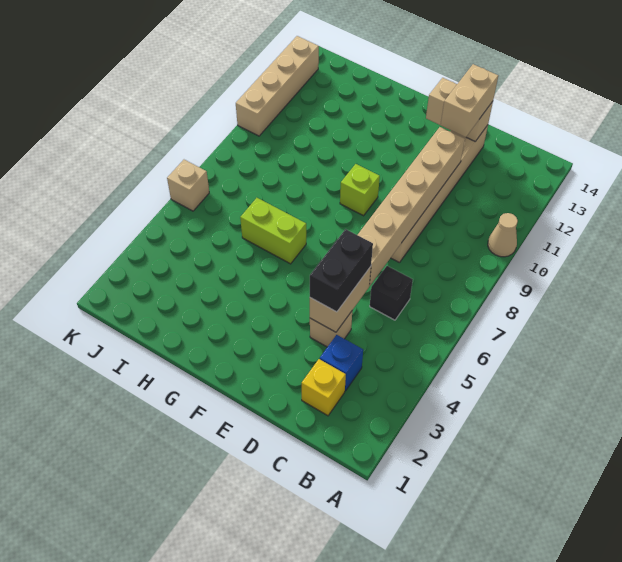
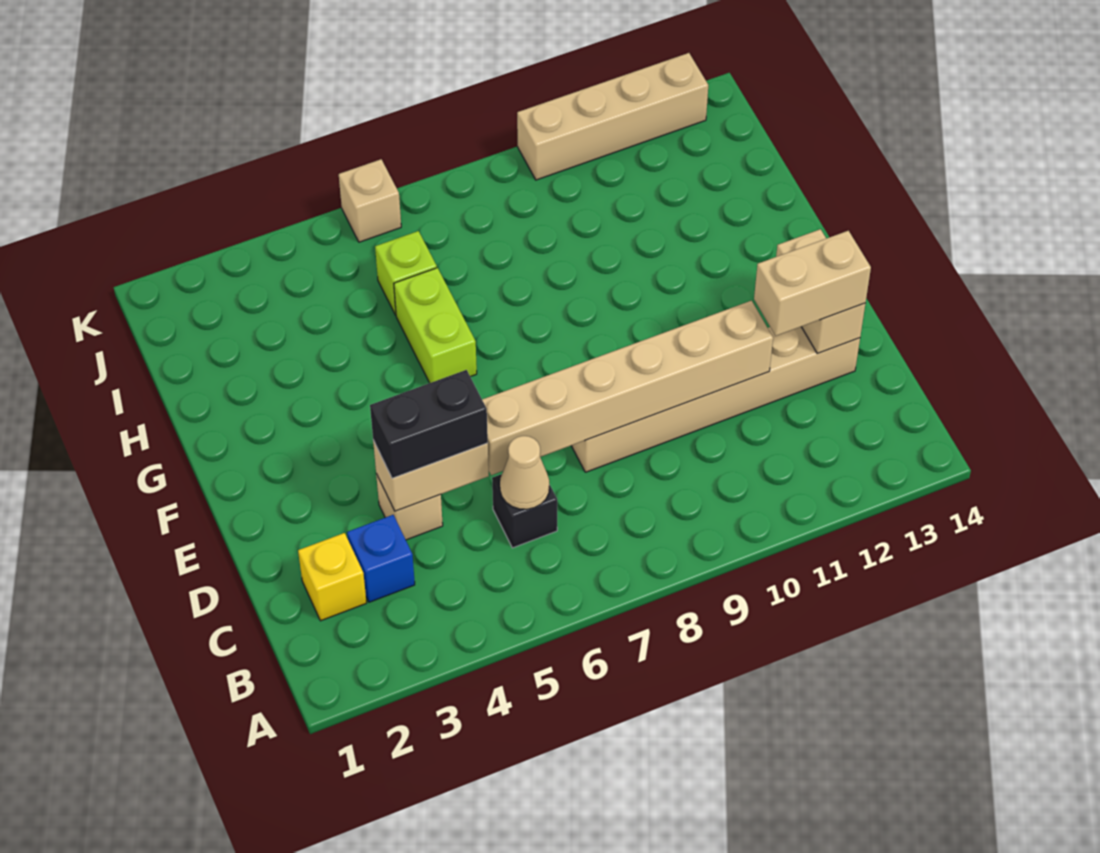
tan 1x1 cone [488,213,518,257] -> tan 1x1 cone moved to [500,436,549,509]
lime 1x1 brick [340,164,380,216] -> lime 1x1 brick moved to [375,231,437,315]

